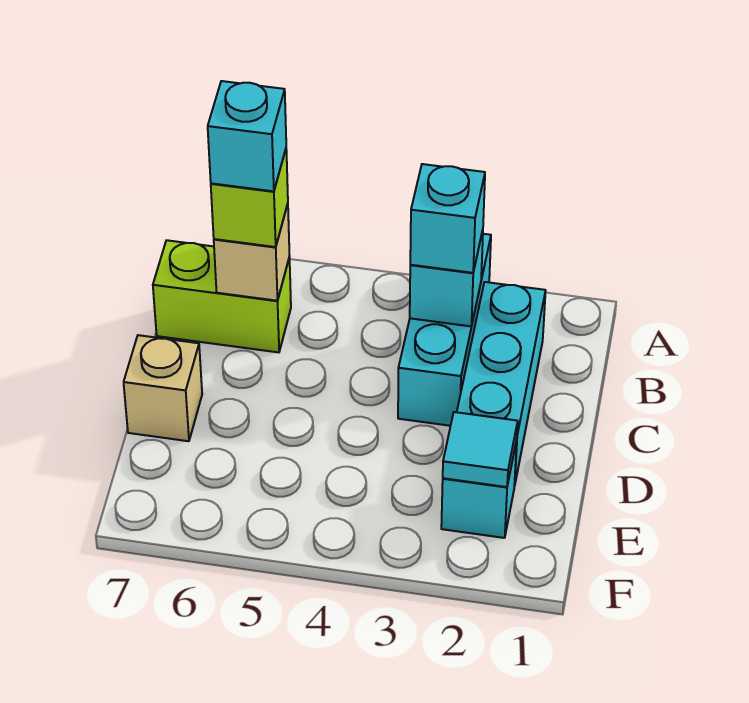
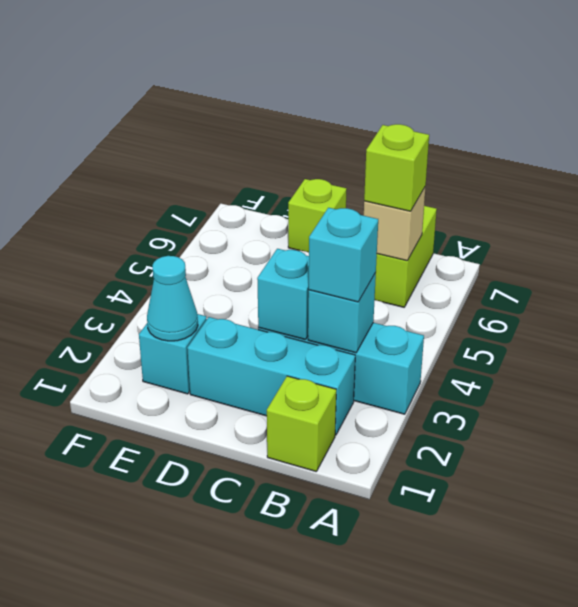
none -> lime 1x1 brick [267,376,336,471]
cyan 1x1 brick [208,81,286,191] -> cyan 1x1 brick moved to [257,249,309,340]
tan 1x1 brick [124,335,202,441] -> lime 1x1 brick [288,179,347,253]
cyan 1x1 tile [443,412,518,487] -> cyan 1x1 cone [147,256,198,341]

